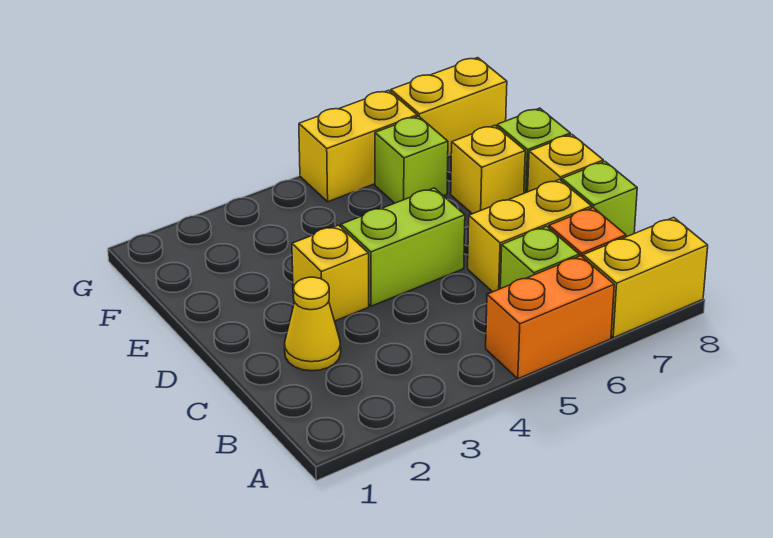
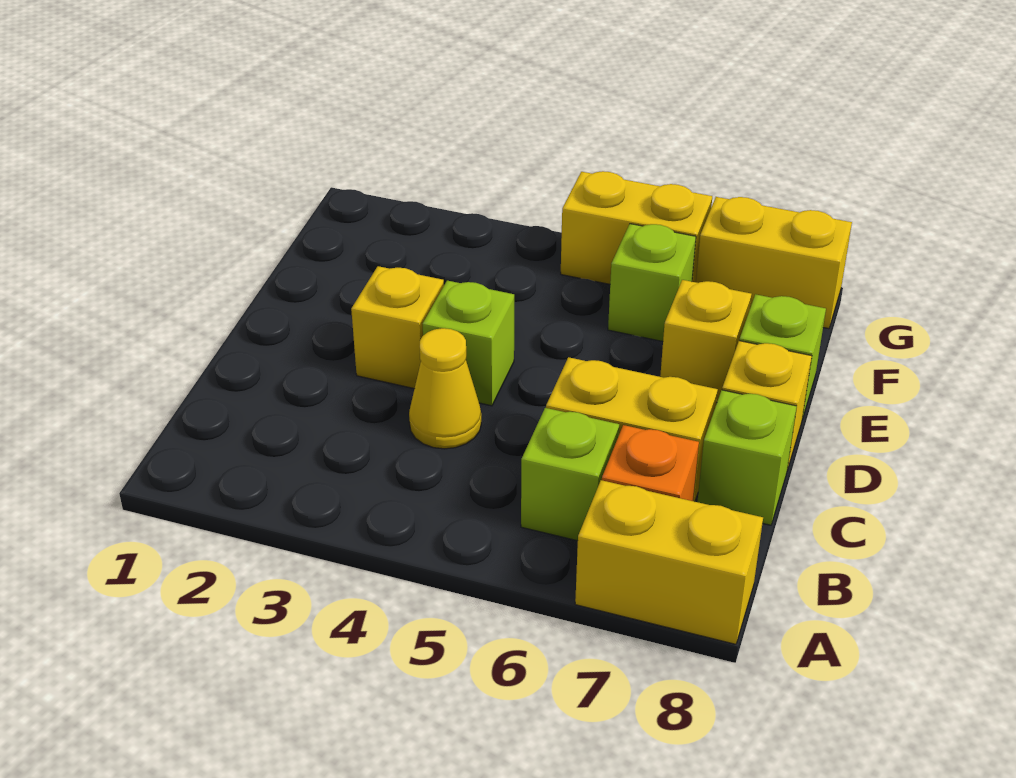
orange 1x2 brick [486,256,614,379] -> none
yellow 1x1 cone [285,277,341,371] -> yellow 1x1 cone moved to [409,328,481,449]
lime 1x2 brick [341,188,465,306] -> lime 1x1 brick [423,281,514,406]

